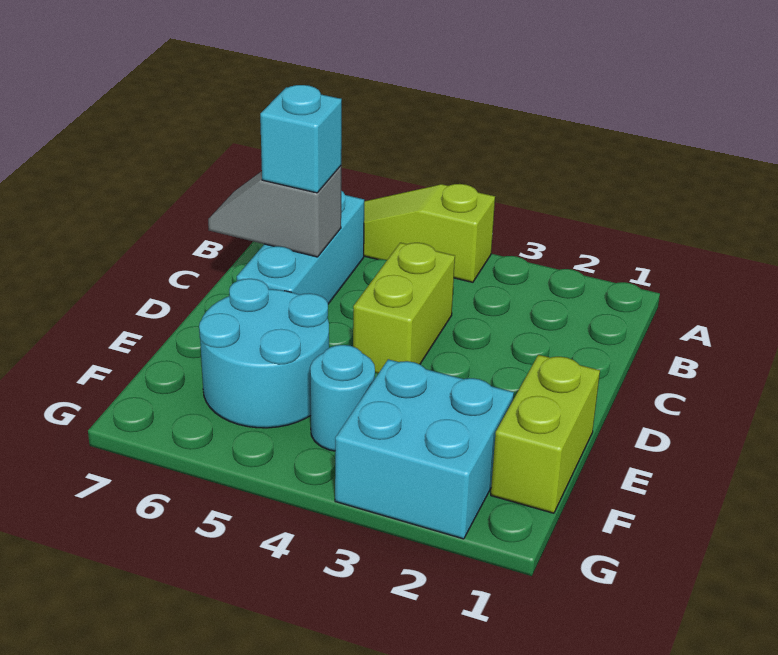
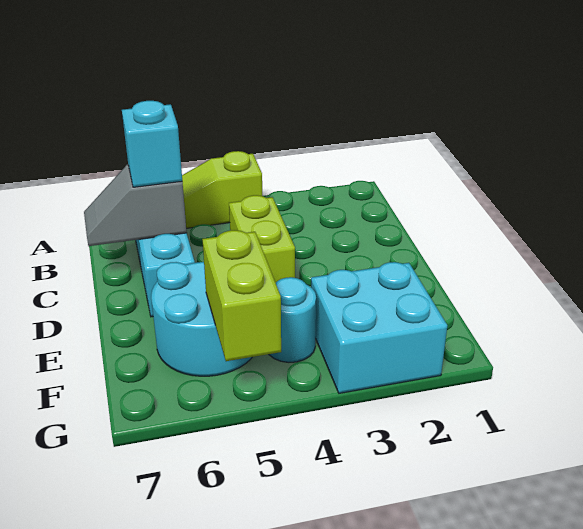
lime 1x2 brick [491,355,600,513] -> lime 1x2 brick moved to [202,230,281,361]

